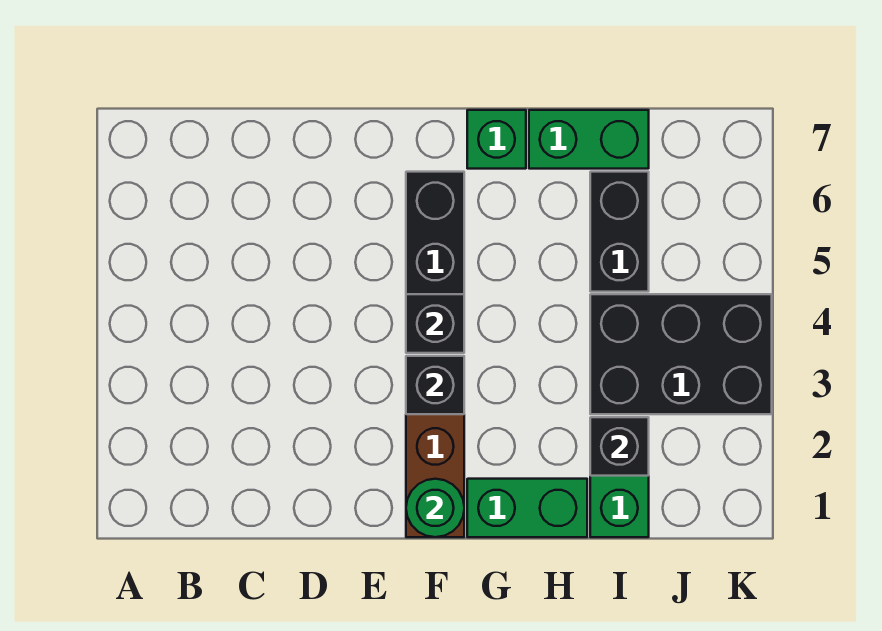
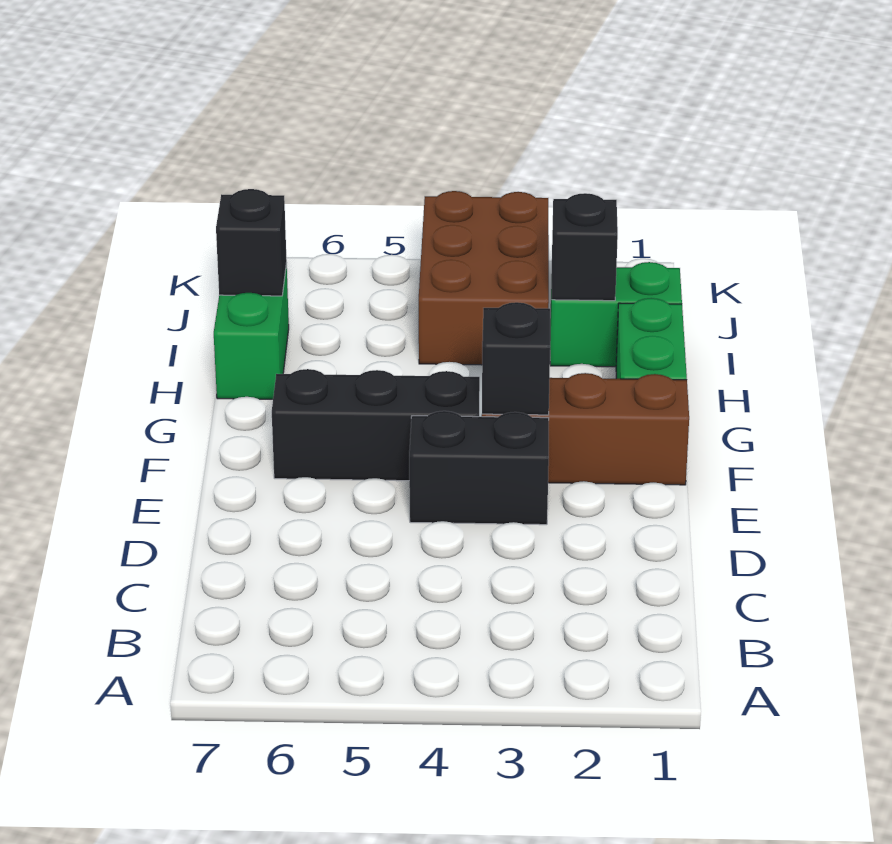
green 1x1 round brick [406,479,464,537] -> none
black 1x1 brick [406,294,464,353] -> black 1x1 brick moved to [216,189,287,296]
green 1x1 brick [467,110,526,169] -> none
black 2x3 brick [590,294,772,414] -> brown 2x3 brick [419,191,549,365]
black 1x2 brick [590,172,649,292] -> black 1x2 brick moved to [409,411,549,525]

